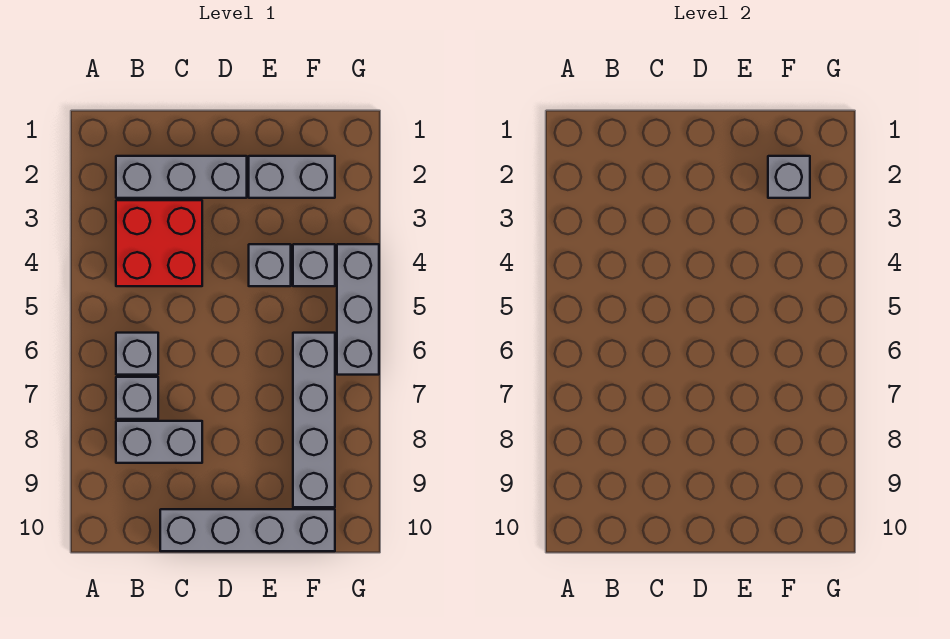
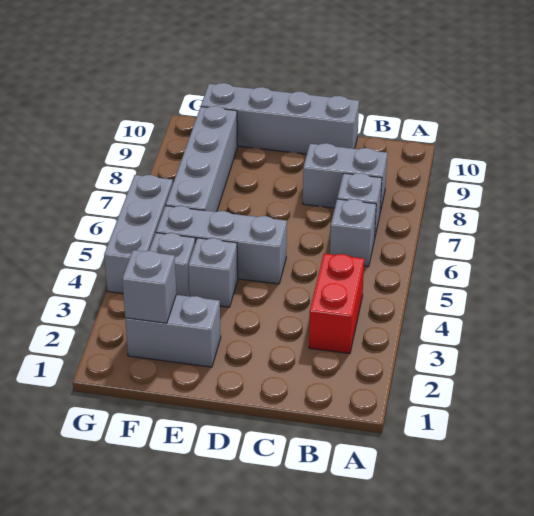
grey 1x3 brick [116,156,247,198] -> grey 1x3 brick moved to [156,206,287,284]
red 2x2 brick [116,200,202,286] -> red 1x2 brick [309,254,364,354]

